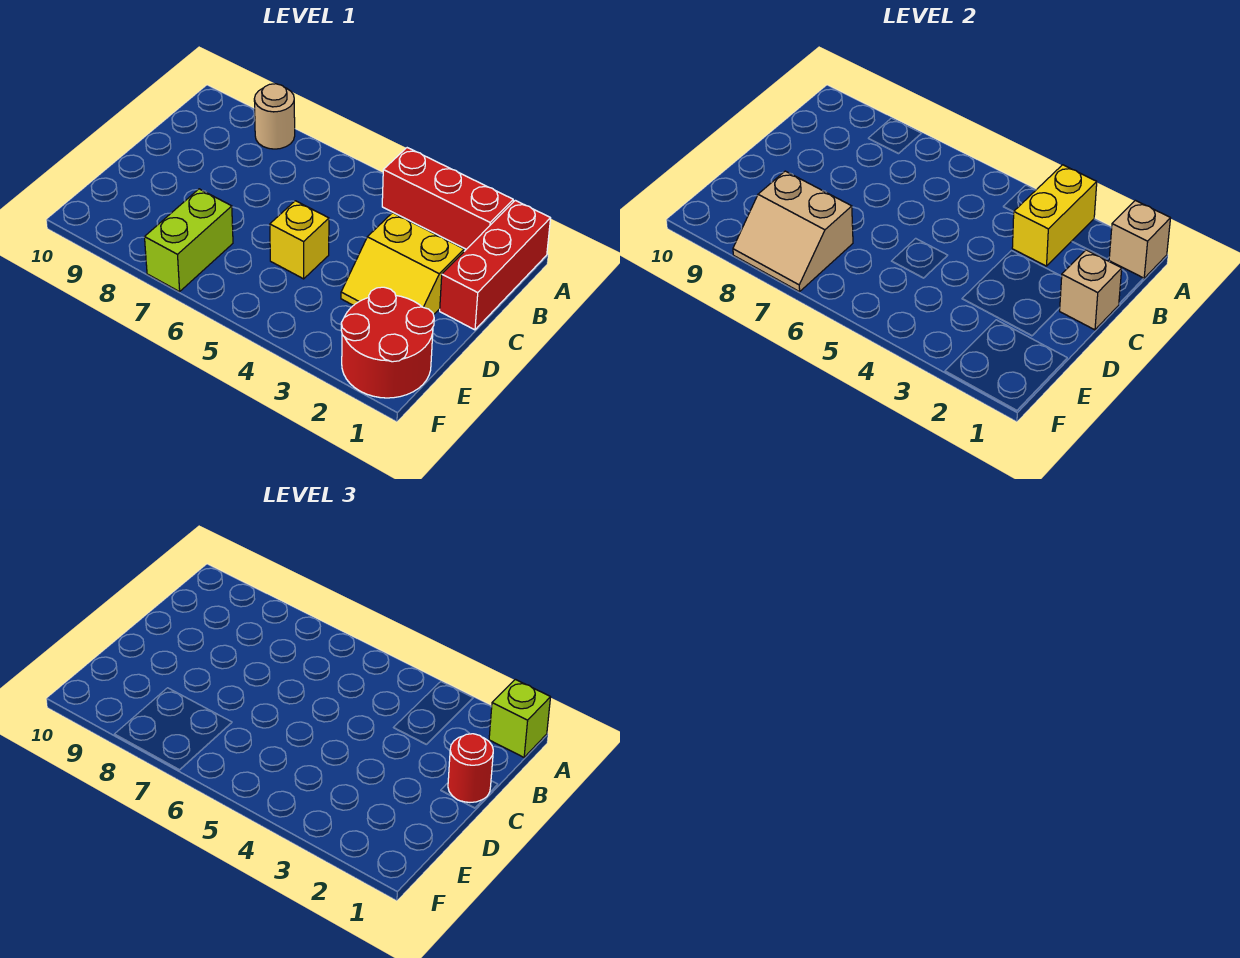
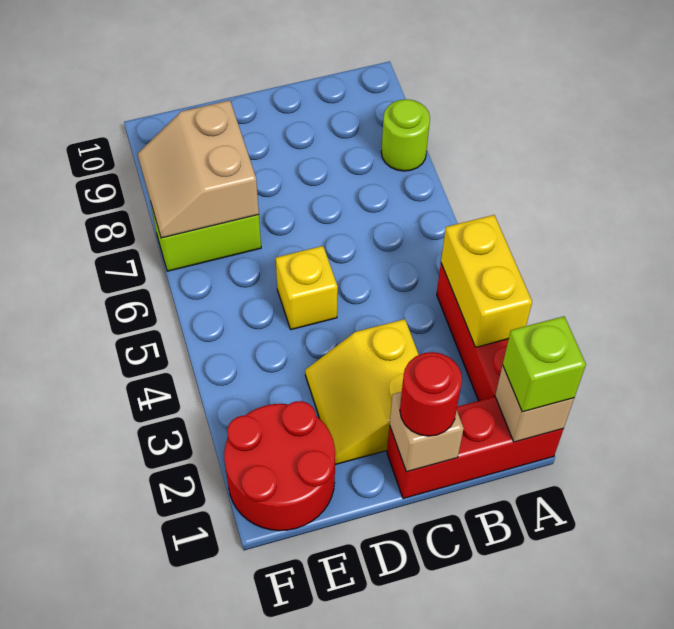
yellow 1x2 brick [1012,165,1097,266] -> yellow 1x2 brick turned to [441,215,532,347]
tan 1x1 round brick [254,84,295,149] -> lime 1x1 round brick [381,99,430,171]

